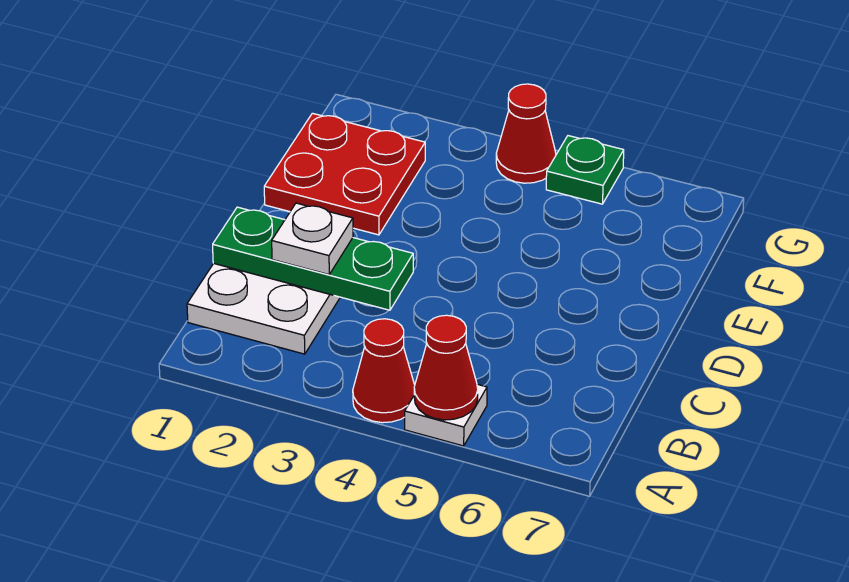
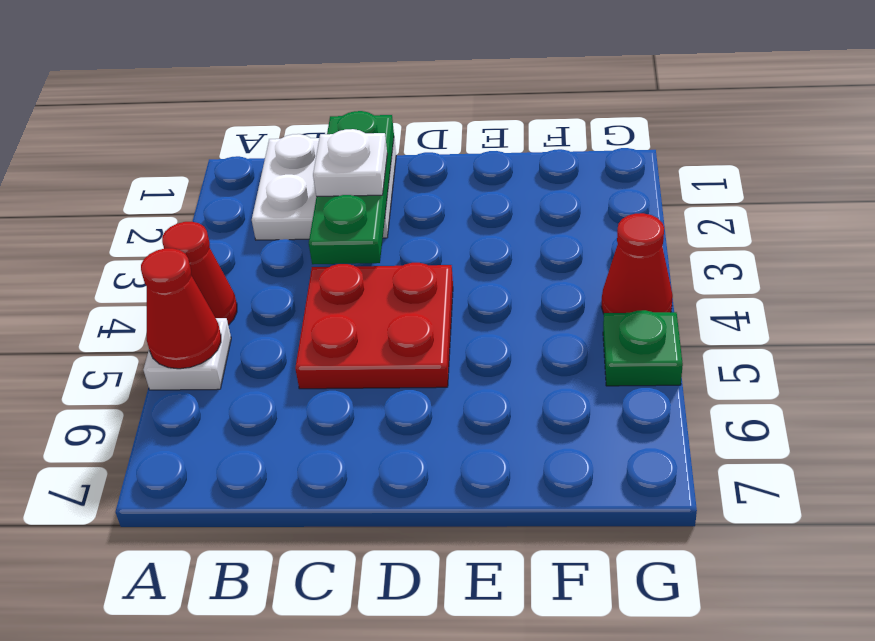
red 2x2 plate [264,113,425,235] -> red 2x2 plate moved to [295,263,453,389]

